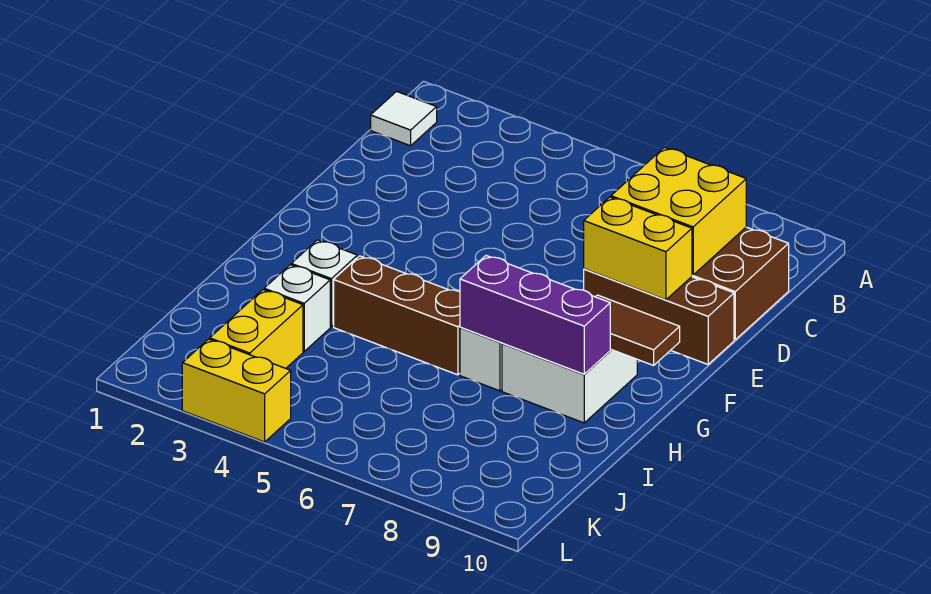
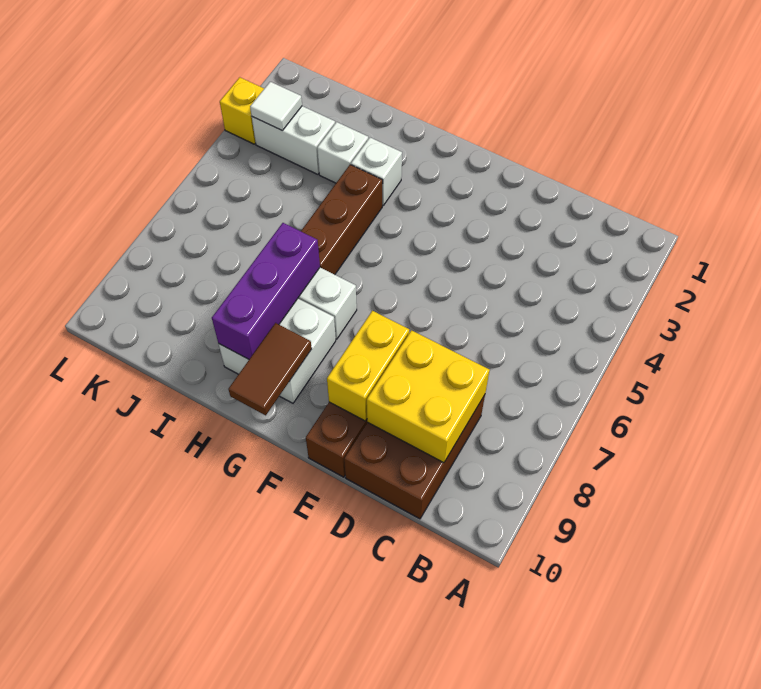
white 1x1 tile [371,91,437,146] -> white 1x1 tile moved to [250,82,302,131]
yellow 1x2 brick [210,290,303,368] -> white 1x2 brick [252,106,335,174]
yellow 1x2 brick [182,339,291,442] -> yellow 1x1 brick [220,77,264,144]

